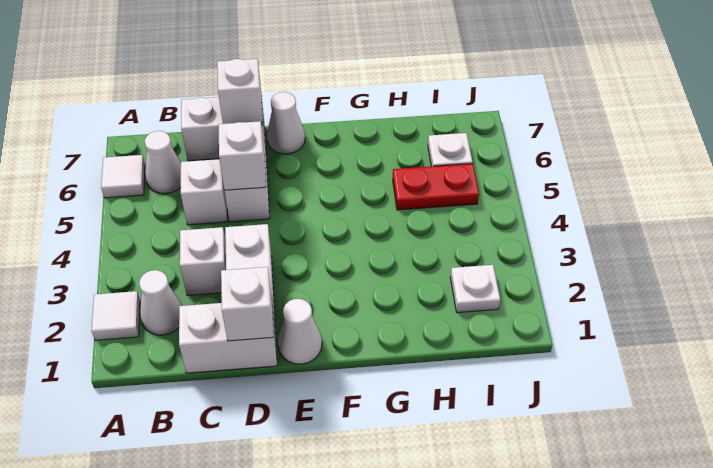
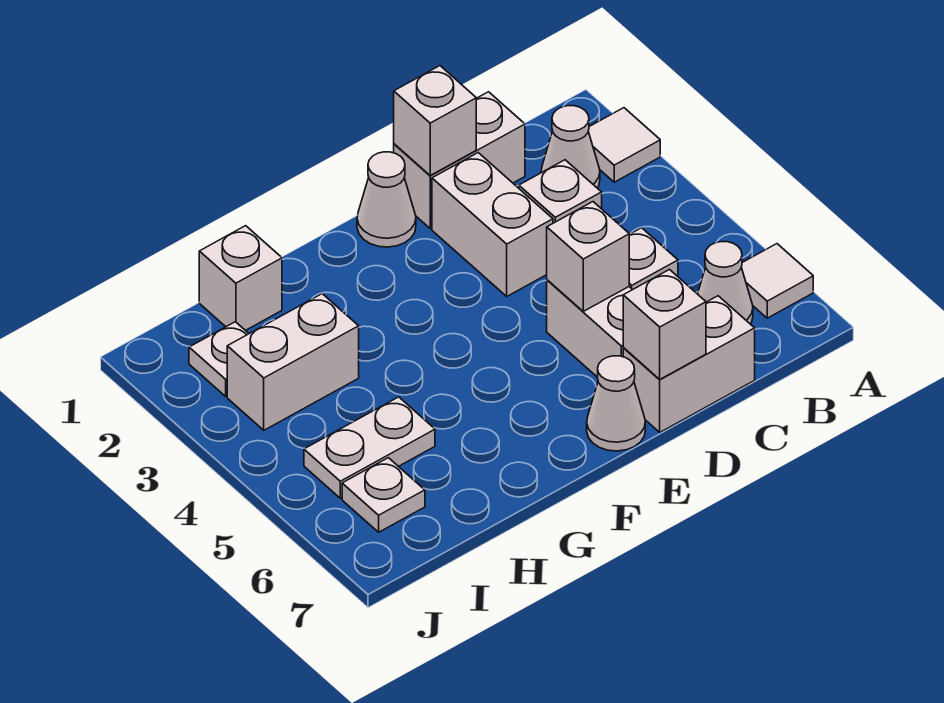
none -> white 1x1 brick [199,226,282,331]
none -> white 1x2 brick [227,294,359,430]
red 1x2 plate [393,164,479,210] -> white 1x2 plate [304,397,435,498]

